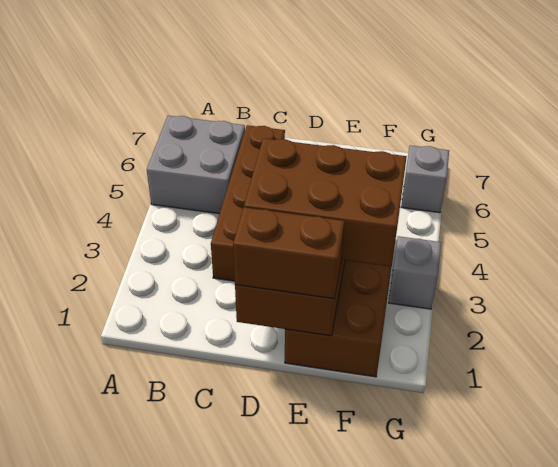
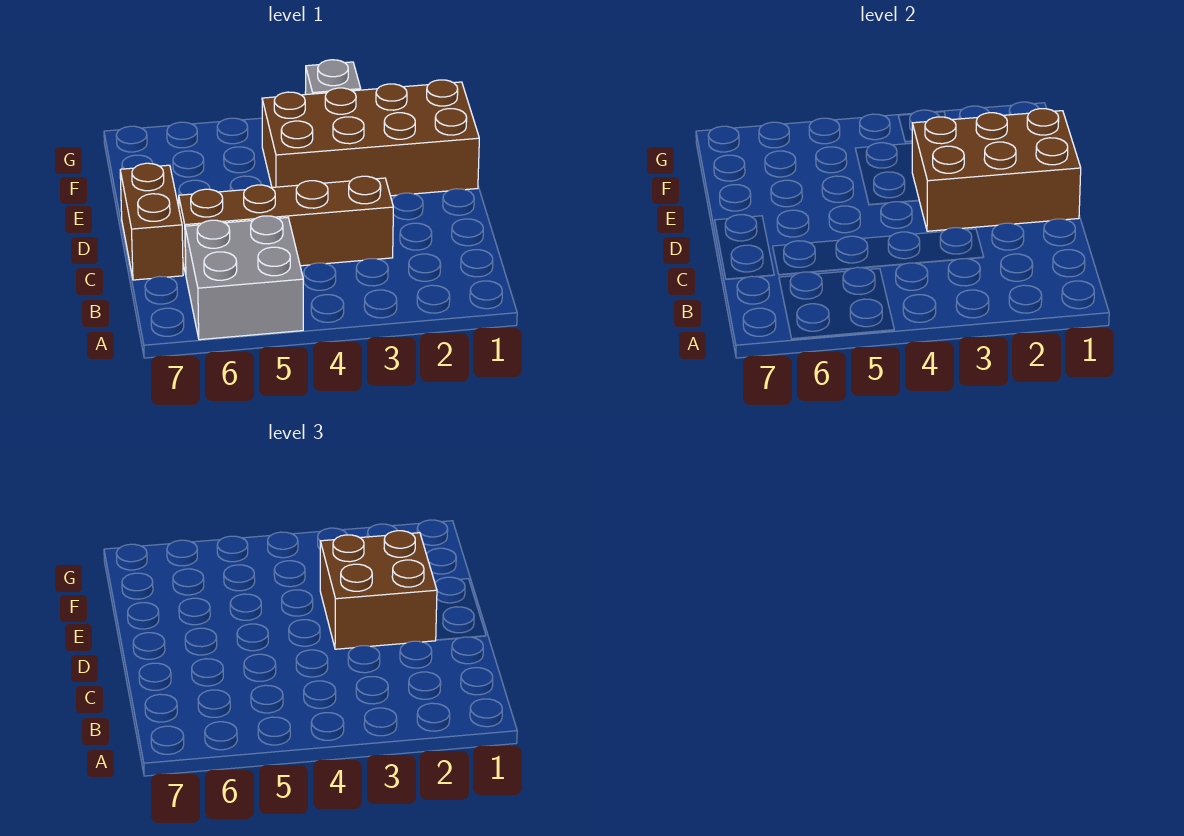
brown 1x2 brick [233,207,344,299] -> brown 1x2 brick moved to [120,163,183,280]
brown 2x3 brick [244,138,407,267] -> brown 2x2 brick [320,531,437,649]
grey 1x1 brick [401,145,449,213] -> none

